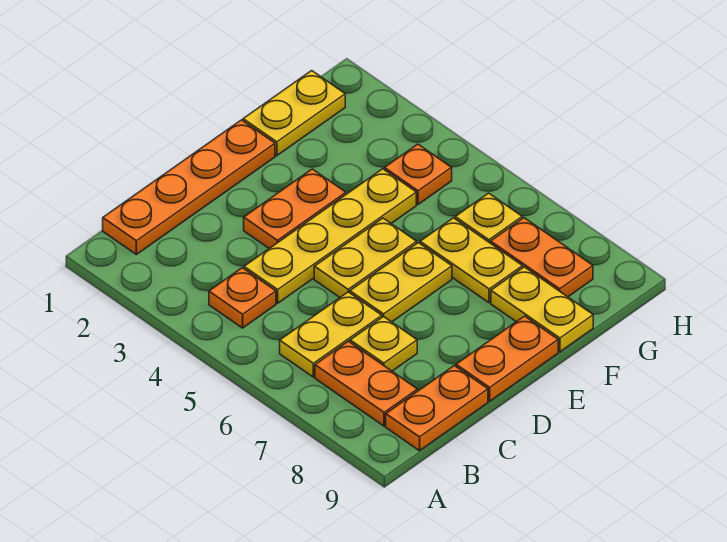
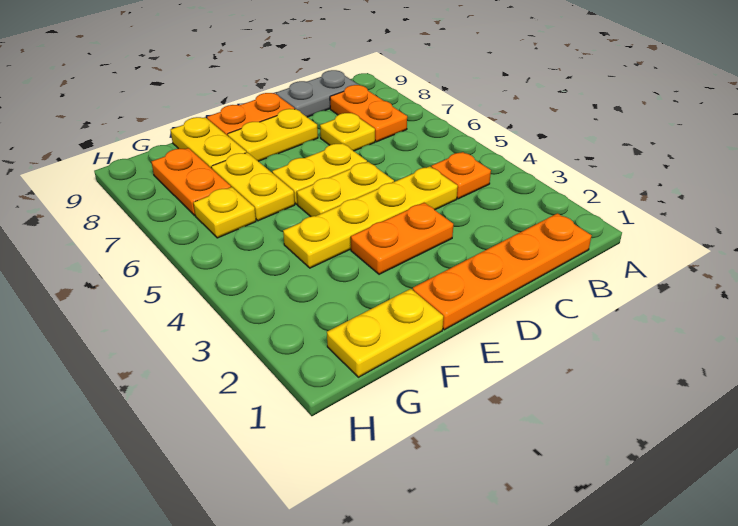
yellow 1x2 plate [280,292,382,377] -> yellow 1x2 plate moved to [228,109,318,161]
orange 1x2 plate [386,366,488,451] -> grey 1x2 plate [276,70,359,117]
orange 1x1 plate [384,144,452,204] -> none

